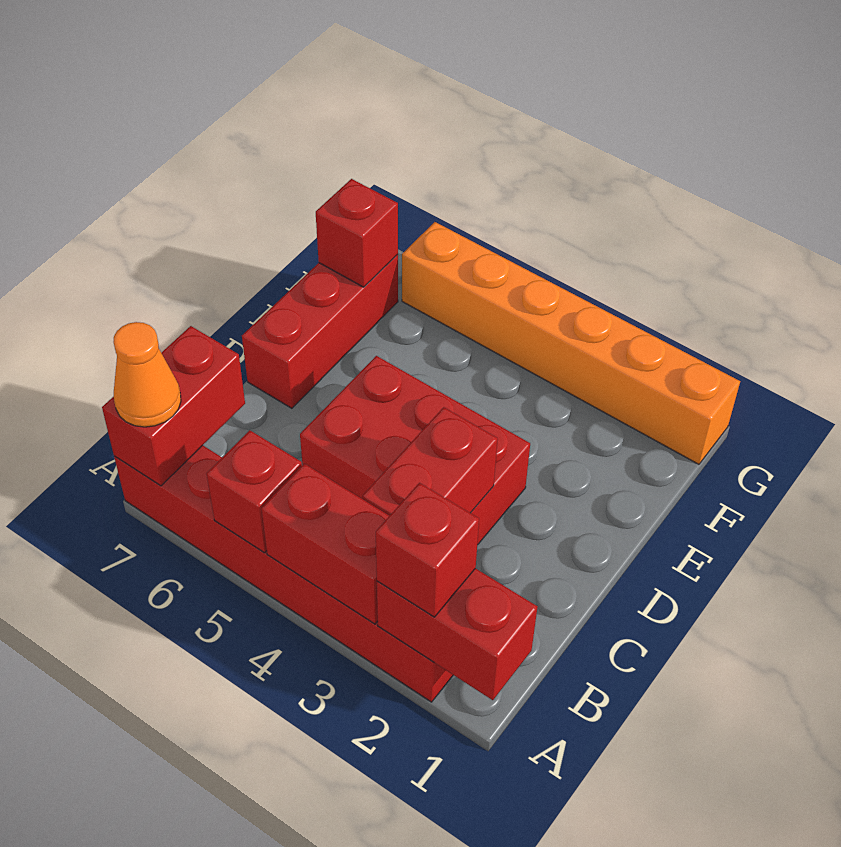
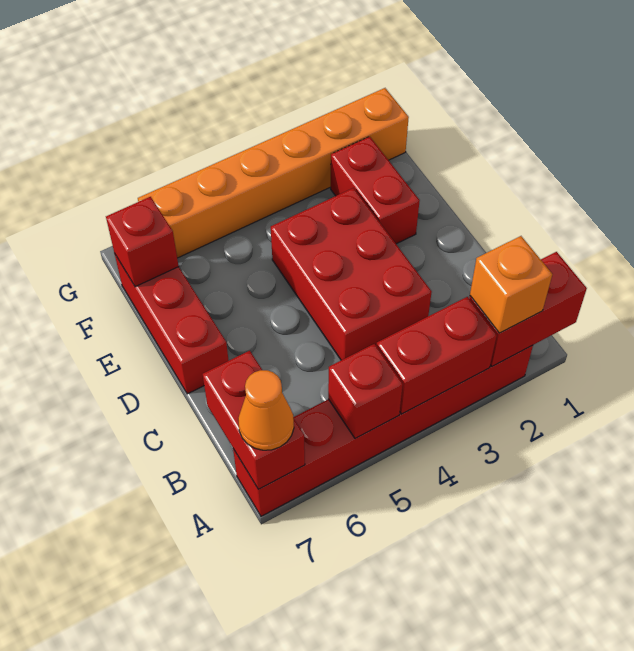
red 1x1 brick [376,483,479,617] -> orange 1x1 brick [470,236,552,333]
red 1x2 brick [363,407,498,516] -> red 1x2 brick moved to [331,137,420,244]
red 2x3 brick [300,356,530,545] -> red 2x3 brick turned to [271,188,432,360]

